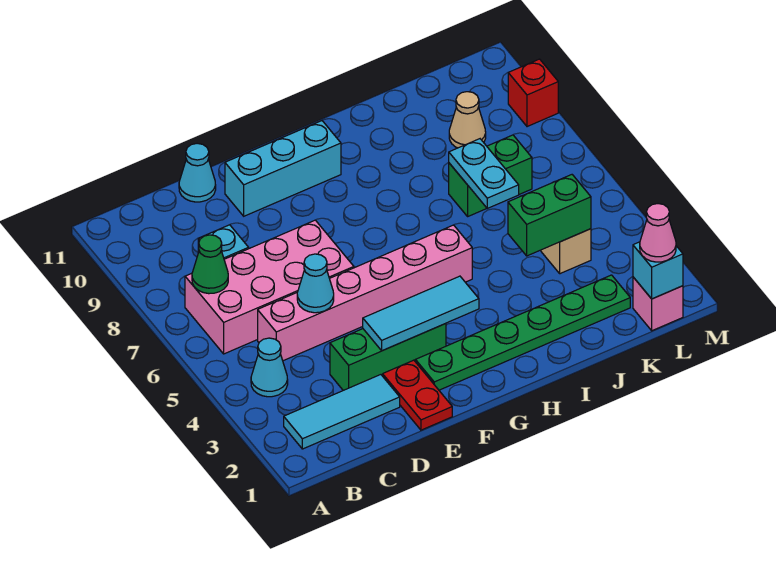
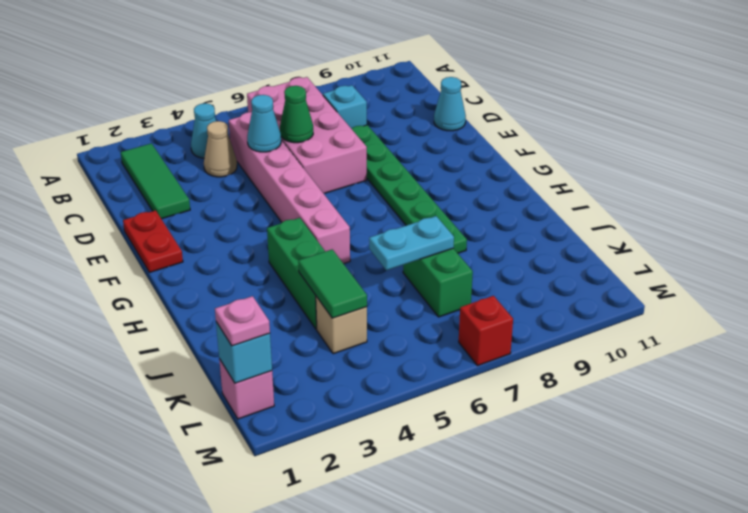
cyan 1x3 tile [284,375,400,449] -> green 1x3 tile [121,143,190,219]
green 1x1 cone [192,235,228,294] -> green 1x1 cone moved to [280,86,313,143]
green 1x3 brick [330,324,446,390] -> green 1x3 brick moved to [267,218,325,329]
red 1x2 plate [383,360,452,430] -> red 1x2 plate turned to [123,210,183,272]
cyan 1x3 tile [363,276,479,351] -> none
cyan 1x3 brick [225,121,341,216] -> none
green 1x6 plate [415,275,630,390] -> green 1x6 plate moved to [351,125,467,253]
green 1x2 brick [508,175,591,256] -> green 1x2 tile [298,249,367,318]
tan 1x1 cone [449,92,486,148] -> tan 1x1 cone moved to [204,121,237,177]
pink 1x1 cone [640,204,676,262] -> pink 1x1 plate [215,296,270,346]
red 1x1 brick [508,59,558,127] -> red 1x1 brick moved to [459,296,513,366]

